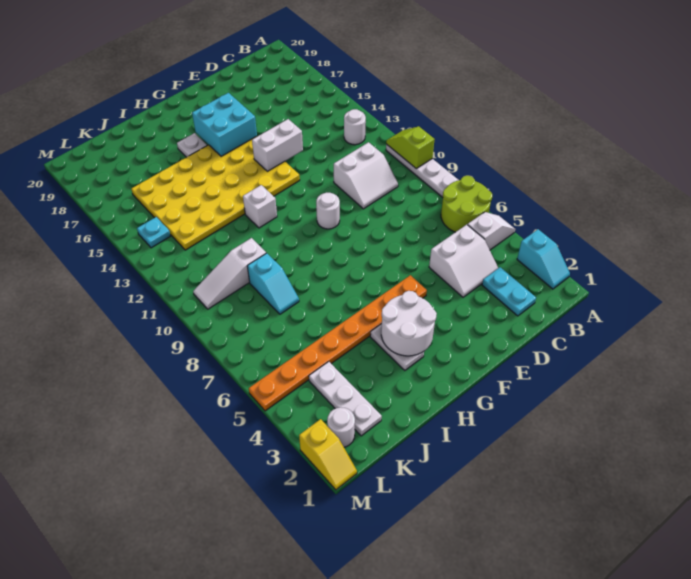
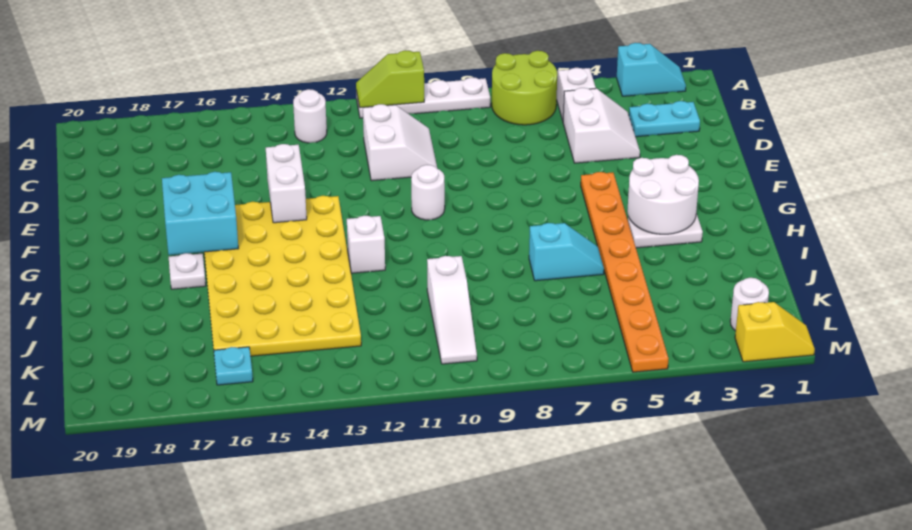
cyan 1x2 slope [247,253,299,314] -> cyan 1x2 slope moved to [529,223,604,281]
white 1x3 plate [309,362,382,436] -> none
cyan 1x1 plate [137,217,170,248] -> cyan 1x1 plate moved to [214,347,253,385]

